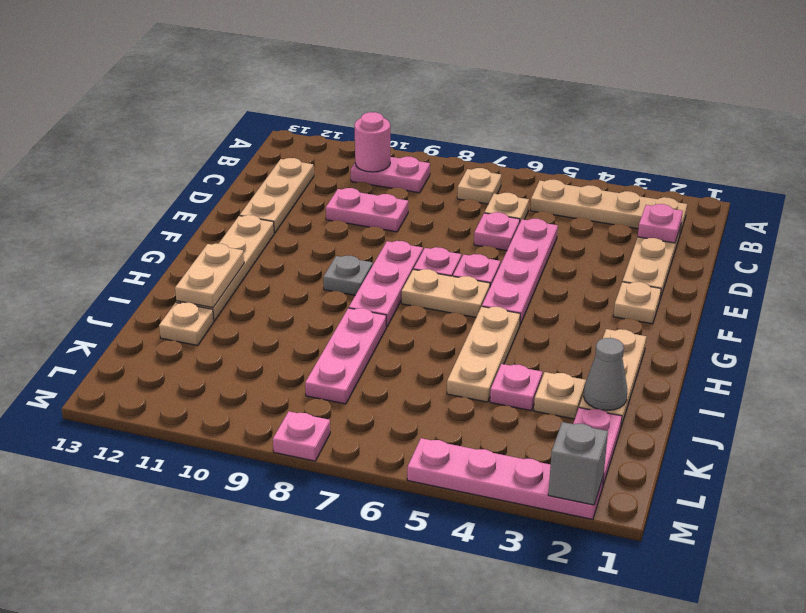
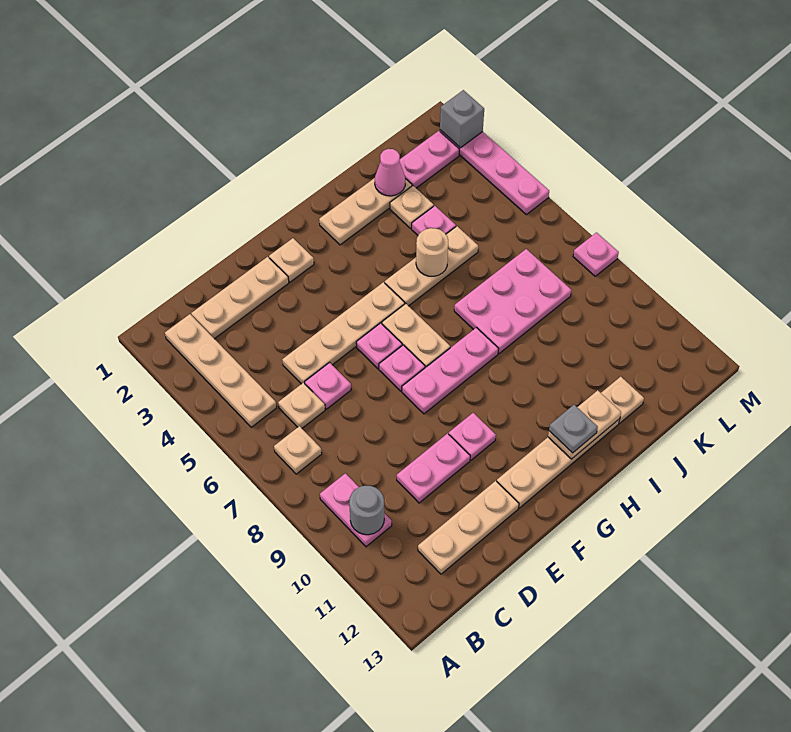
pink 1x1 round brick [355,112,390,172] -> grey 1x1 round brick [349,486,384,535]
pink 1x1 plate [638,204,683,243] -> pink 1x1 plate moved to [449,413,496,460]
pink 1x4 plate [482,219,558,324] -> tan 1x4 plate [282,282,405,384]
pink 1x2 plate [326,188,408,232] -> pink 1x2 plate turned to [397,434,470,503]
grey 1x1 plate [323,256,373,295] -> grey 1x1 plate moved to [549,405,598,453]
none -> tan 1x1 round brick [416,228,448,276]
pink 1x3 plate [305,308,386,404] -> pink 2x3 plate [454,249,571,354]
grey 1x1 cone [584,338,627,411] -> pink 1x1 cone [375,149,405,196]

